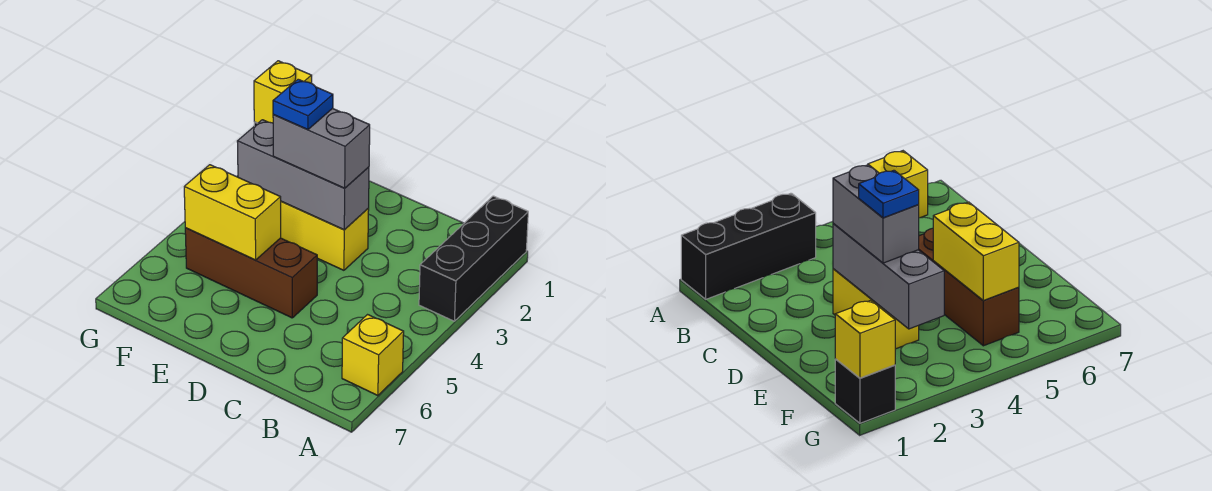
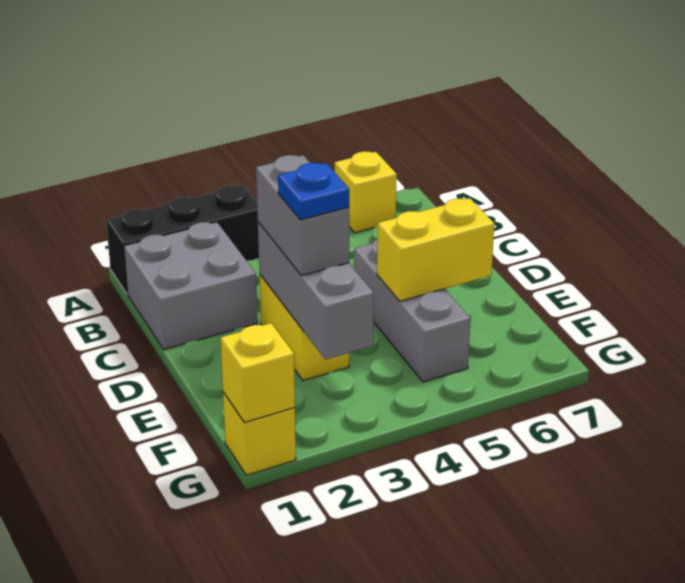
none -> grey 2x2 brick [124,222,258,350]
brown 1x3 brick [185,228,317,318] -> grey 1x3 brick [354,239,470,382]
yellow 1x2 brick [184,165,281,260] -> yellow 1x2 brick turned to [377,198,494,301]
black 1x1 brick [835,359,895,423] -> yellow 1x1 brick [223,392,296,475]

